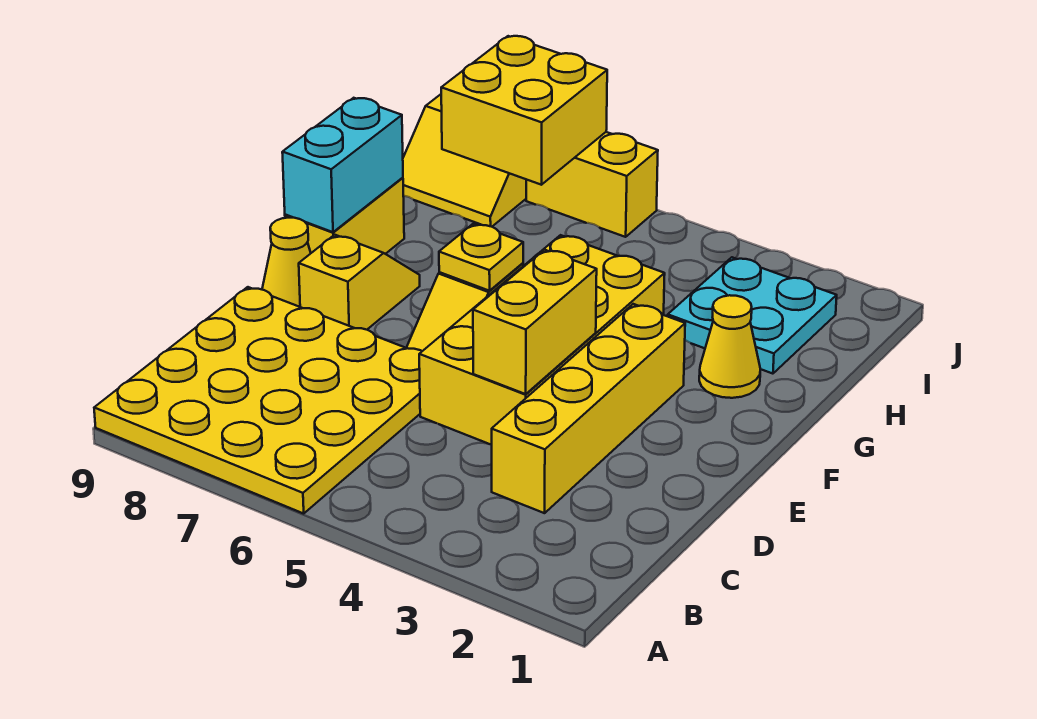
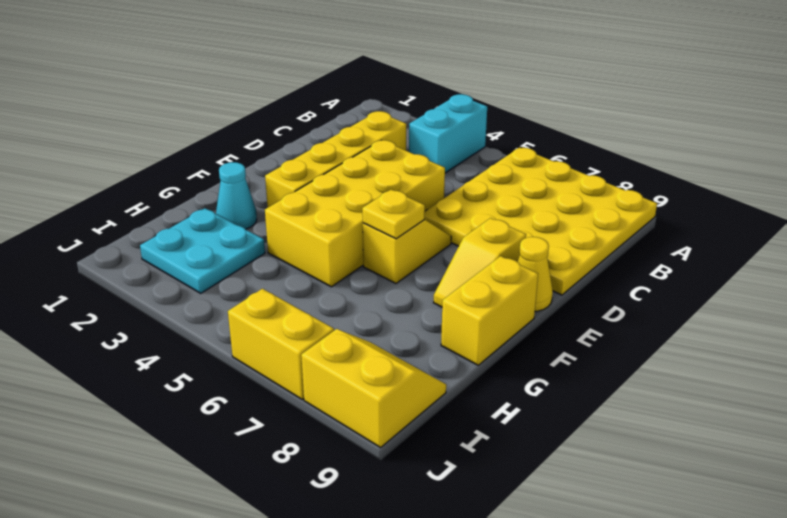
yellow 1x2 brick [473,250,597,394] -> none
cyan 1x2 brick [282,98,403,232] -> cyan 1x2 brick moved to [409,94,487,173]
yellow 1x1 cone [699,295,760,398] -> cyan 1x1 cone [216,162,257,229]
yellow 2x2 brick [441,36,607,185] -> none

